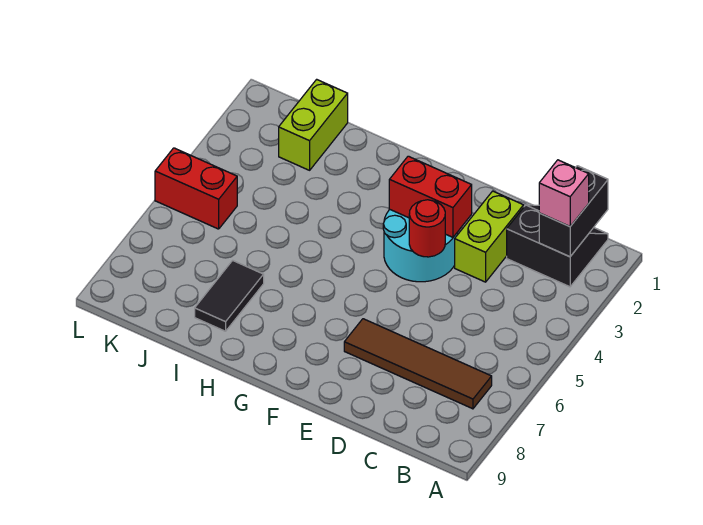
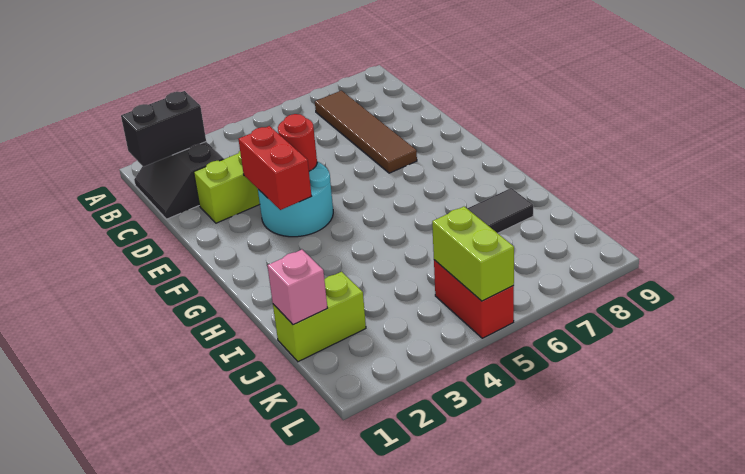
pink 1x1 brick [539,160,589,226] -> pink 1x1 brick moved to [267,250,327,325]
none -> lime 1x2 brick [432,206,514,301]

